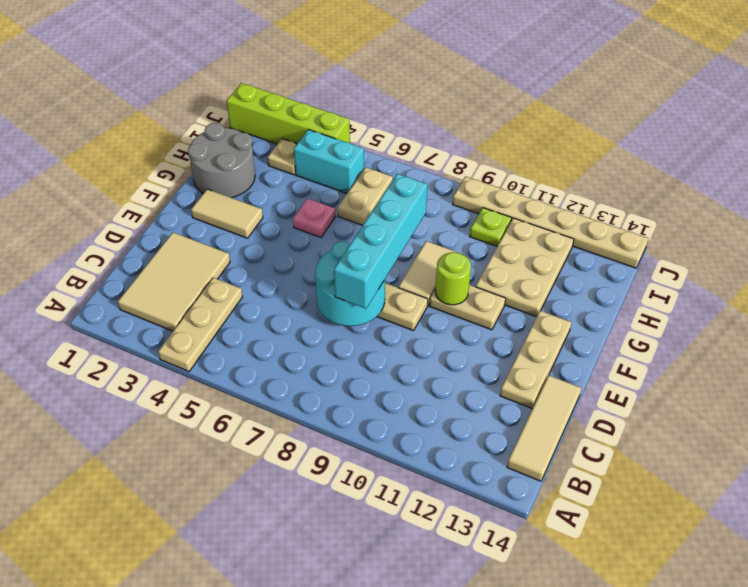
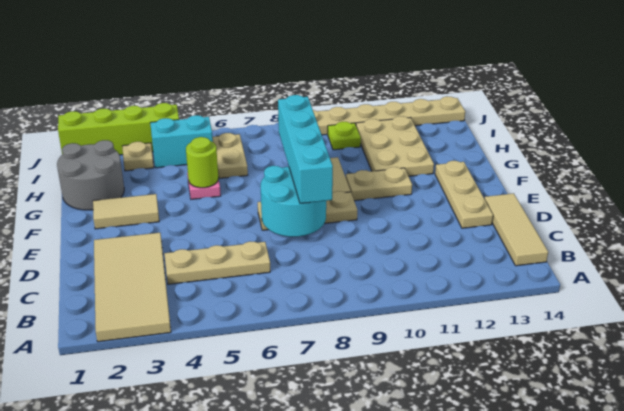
tan 1x3 plate [158,278,243,371] -> tan 1x3 plate turned to [164,241,270,284]
tan 2x3 tile [118,232,230,331] -> tan 2x4 tile [94,233,171,342]
lime 1x1 round brick [435,252,471,305] -> lime 1x1 round brick moved to [186,137,219,188]

